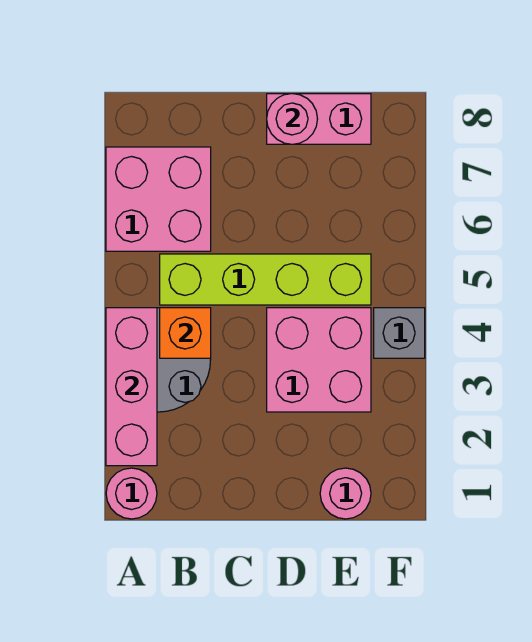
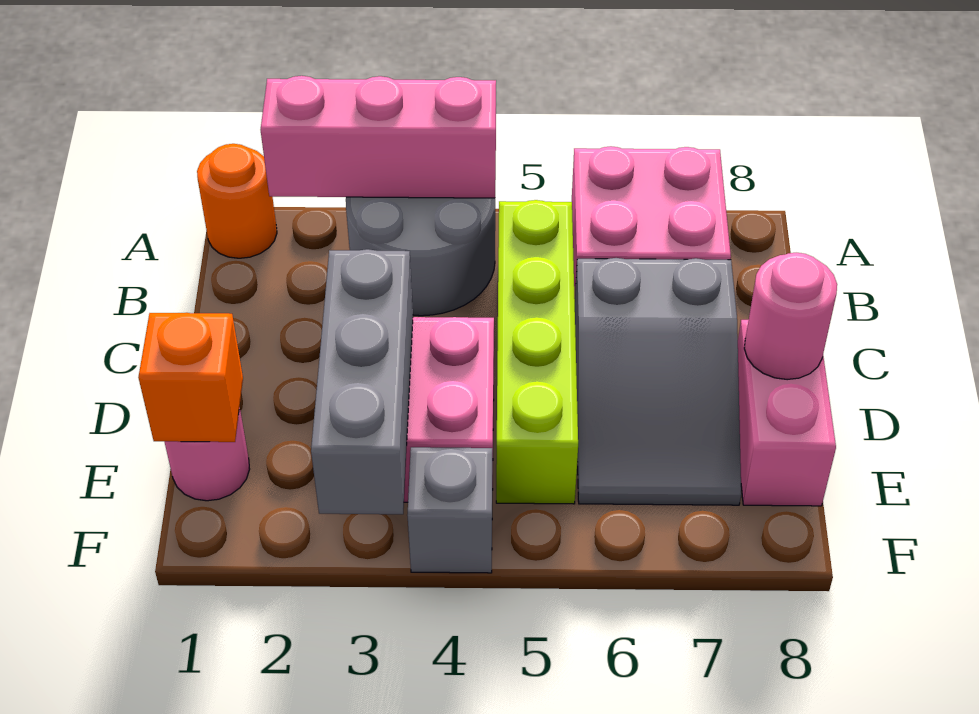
pink 1x1 round brick [106,468,157,519] -> orange 1x1 round brick [197,144,277,258]
orange 1x1 brick [160,308,211,358] -> orange 1x1 brick moved to [138,313,243,442]
none -> grey 2x3 slope [575,258,741,505]
none -> grey 1x3 brick [311,249,413,514]

